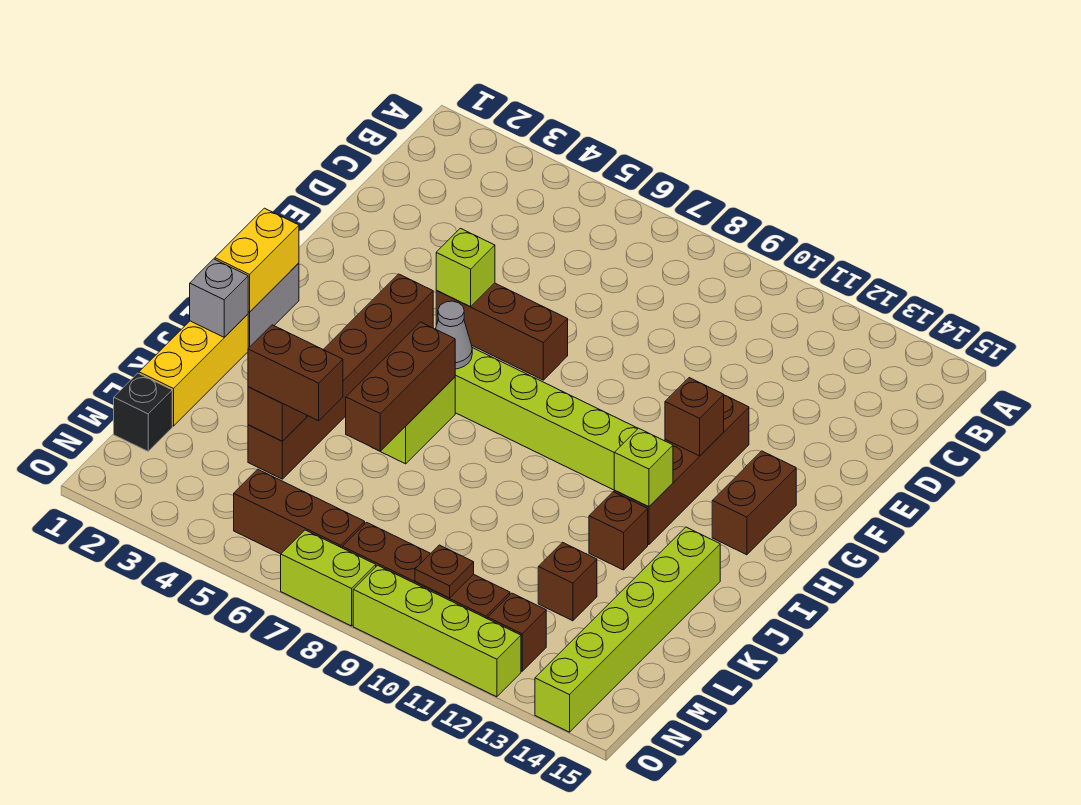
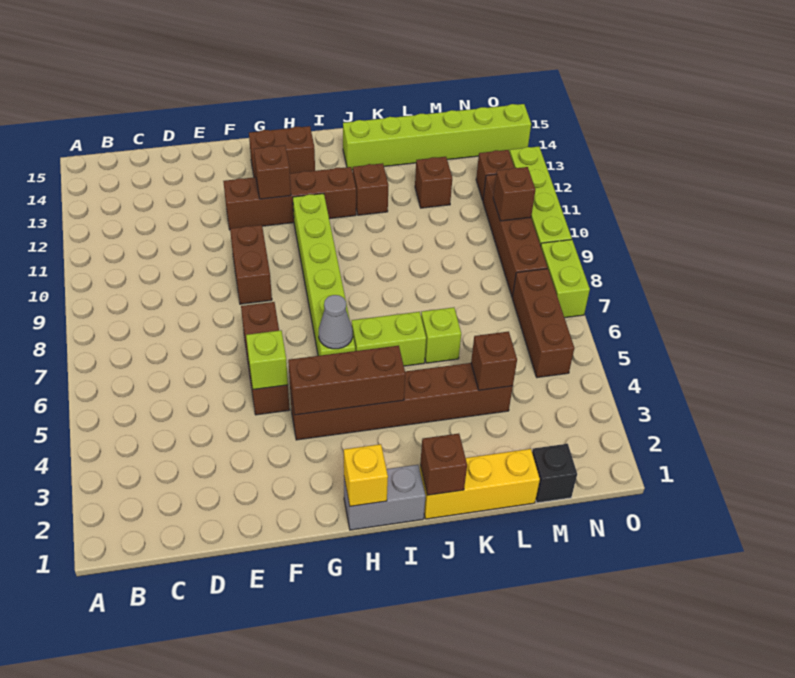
yellow 1x2 brick [215,208,299,312] -> yellow 1x1 brick [344,444,388,506]
brown 1x3 brick [346,322,455,451] -> brown 1x3 brick moved to [288,346,406,415]
lime 1x1 brick [614,428,673,507] -> lime 1x1 brick moved to [421,307,461,363]
grey 1x1 brick [190,259,248,337] -> brown 1x1 brick [420,434,467,495]
brown 1x2 brick [248,325,343,421] -> brown 1x2 brick moved to [230,225,272,304]
brown 1x1 plate [415,545,474,598] -> brown 1x1 brick [493,167,535,221]

